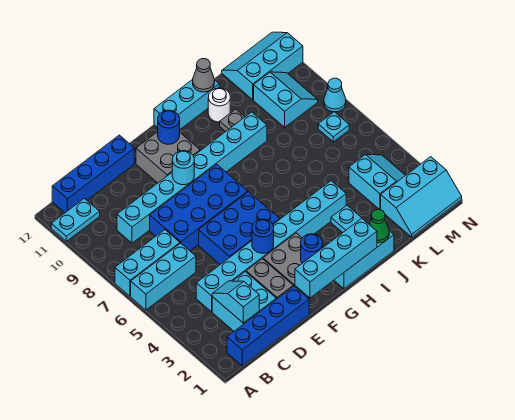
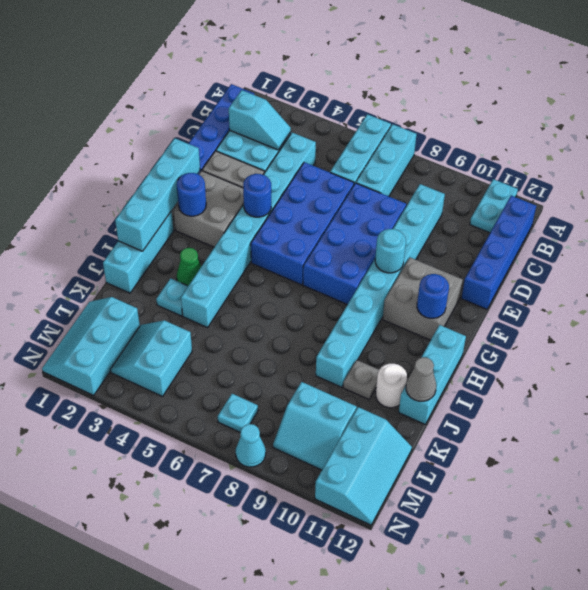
blue 2x3 brick [199,192,280,264] -> blue 2x4 brick [251,162,354,285]
green 1x1 cone [369,210,389,243] -> green 1x1 cone moved to [177,248,201,286]
cyan 2x2 slope [349,154,406,210] -> cyan 2x2 slope turned to [110,320,192,396]

